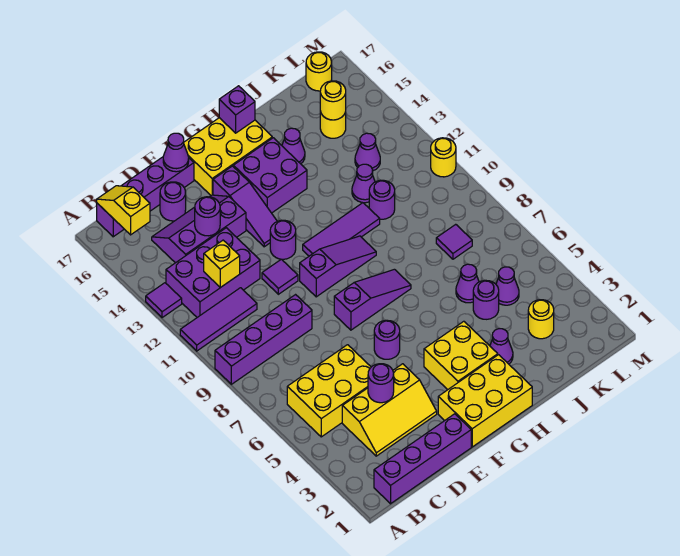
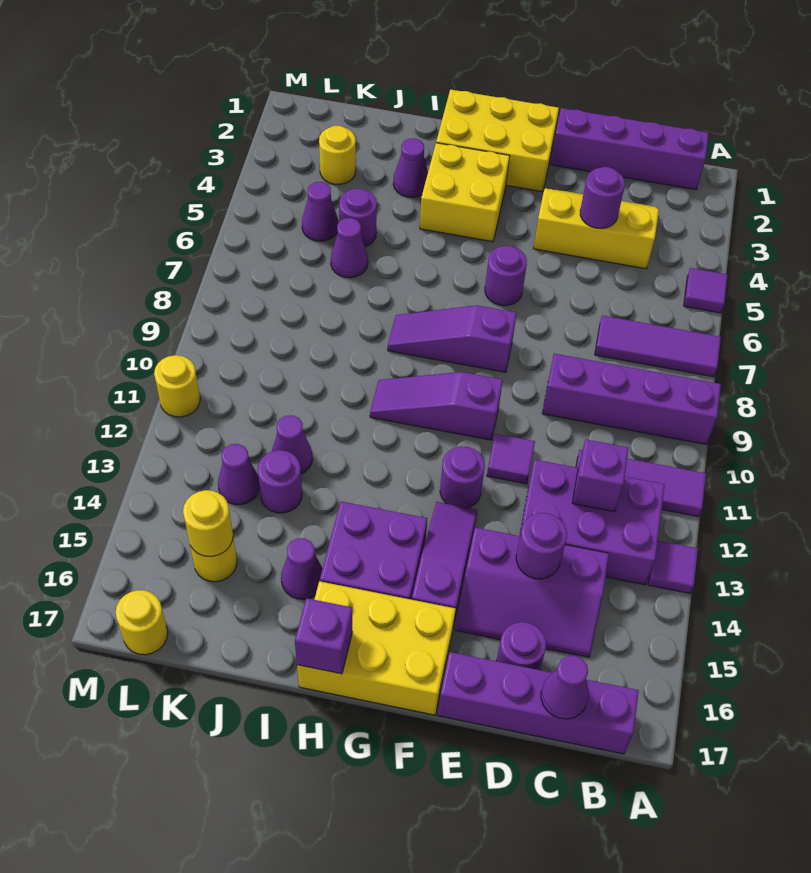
yellow 2x3 brick [287,345,371,437] -> none
yellow 1x2 slope [97,186,150,235] -> none
yellow 1x1 brick [204,240,240,288] -> purple 1x1 brick [572,439,629,512]
purple 1x1 cone [163,133,189,172] -> purple 1x1 cone moved to [541,656,589,719]
purple 1x3 tile [303,203,380,256] -> purple 1x3 tile moved to [595,316,721,377]
purple 1x1 round brick [369,180,395,219] -> purple 1x1 round brick moved to [258,450,302,513]
purple 1x1 tile [436,224,472,259] -> purple 1x1 tile moved to [684,268,728,313]

